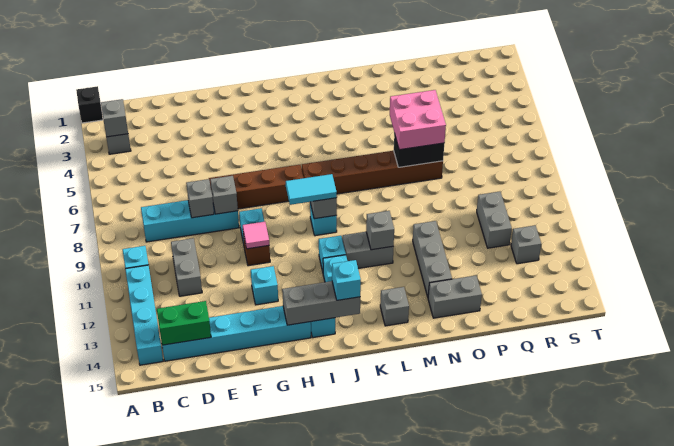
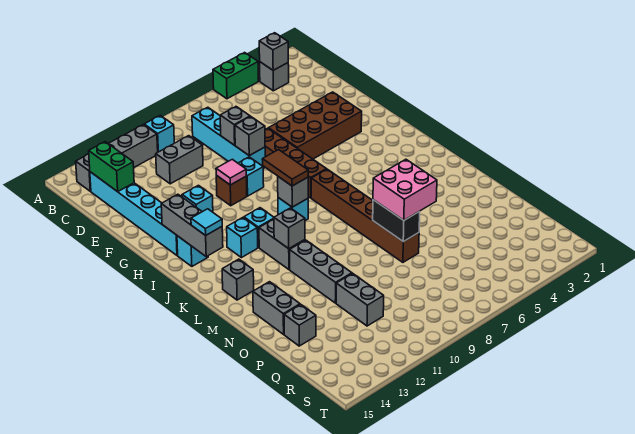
black 1x1 brick [76,86,103,123] -> none
none -> green 1x2 brick [213,53,258,99]
cyan 1x4 brick [125,265,163,365] -> grey 1x4 brick [76,125,158,191]
none -> brown 2x4 brick [269,92,362,159]
cyan 1x2 tile [286,174,337,205] -> brown 1x2 tile [262,150,308,186]
cyan 1x1 brick [332,260,361,300] -> cyan 1x1 tile [191,209,222,235]
grey 1x3 brick [413,221,452,297] -> grey 1x3 brick turned to [290,240,352,303]
grey 1x2 brick [477,192,512,248] -> grey 1x2 brick turned to [336,273,384,326]
grey 1x1 brick [511,225,541,264] -> grey 1x1 brick moved to [284,304,316,346]

